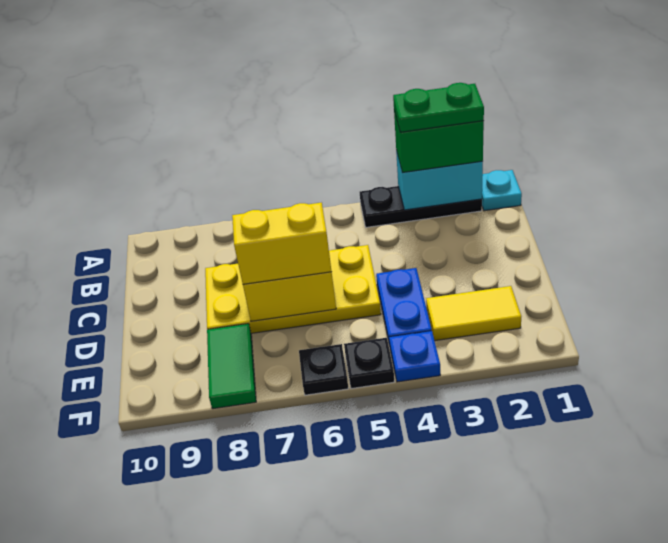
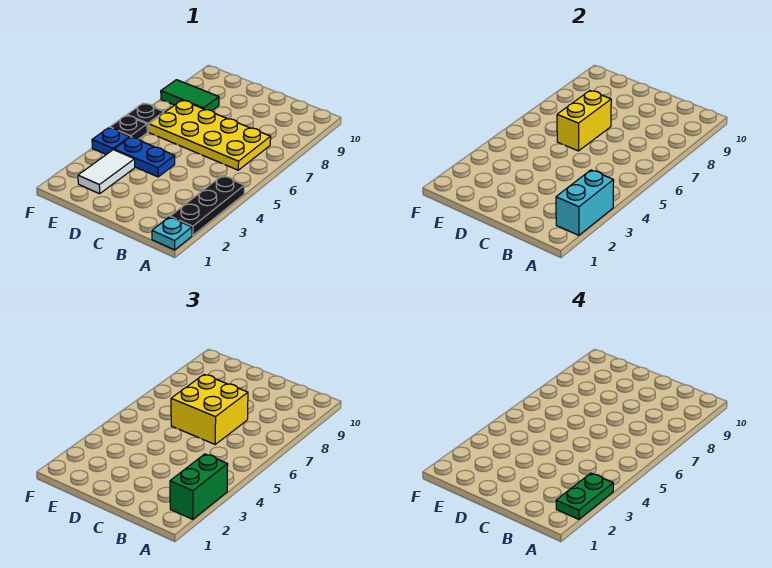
yellow 2x4 plate [205,245,381,333] -> yellow 2x4 plate turned to [149,100,271,170]
yellow 1x2 brick [232,203,332,284] -> yellow 2x2 brick [171,375,248,444]
yellow 1x2 tile [426,286,521,341] -> white 1x2 tile [78,150,135,194]

